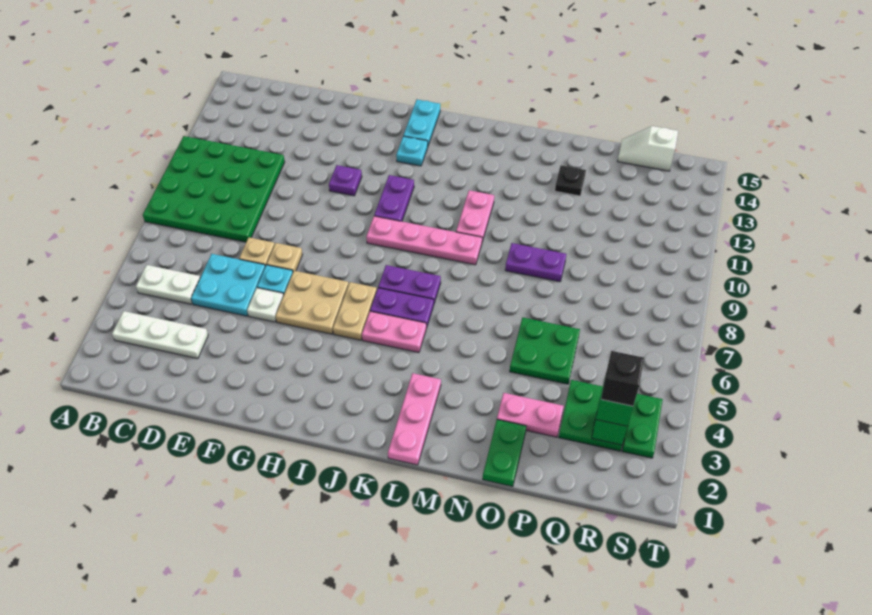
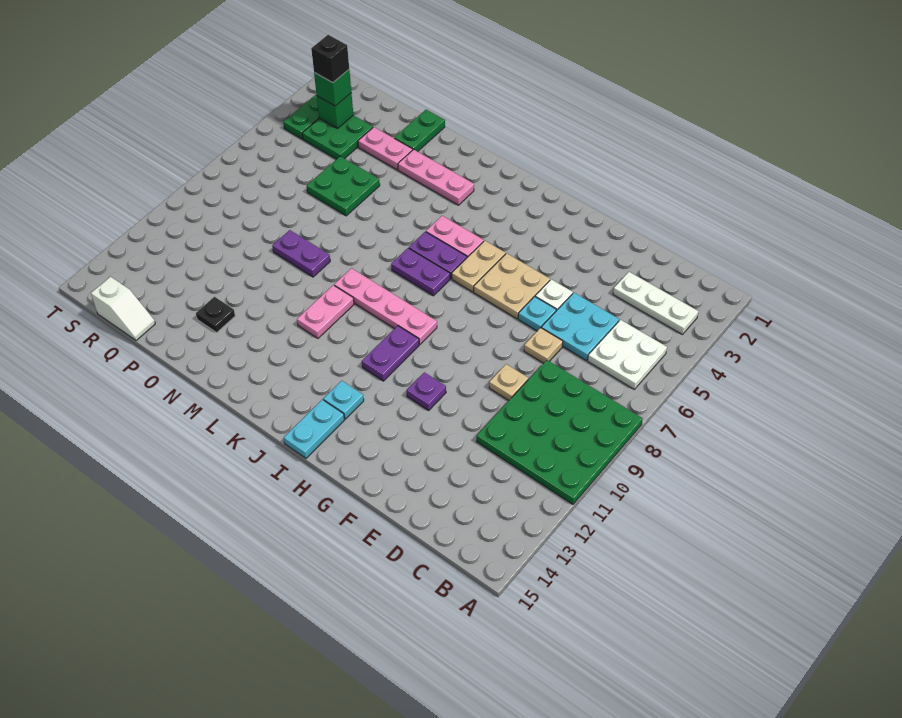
white 1x2 plate [136,265,200,304] -> white 2x2 plate [588,320,667,389]
tan 1x1 plate [267,243,303,271] -> tan 1x1 plate moved to [489,364,528,400]
pink 1x3 plate [388,373,441,465] -> pink 1x3 plate turned to [398,149,474,205]

